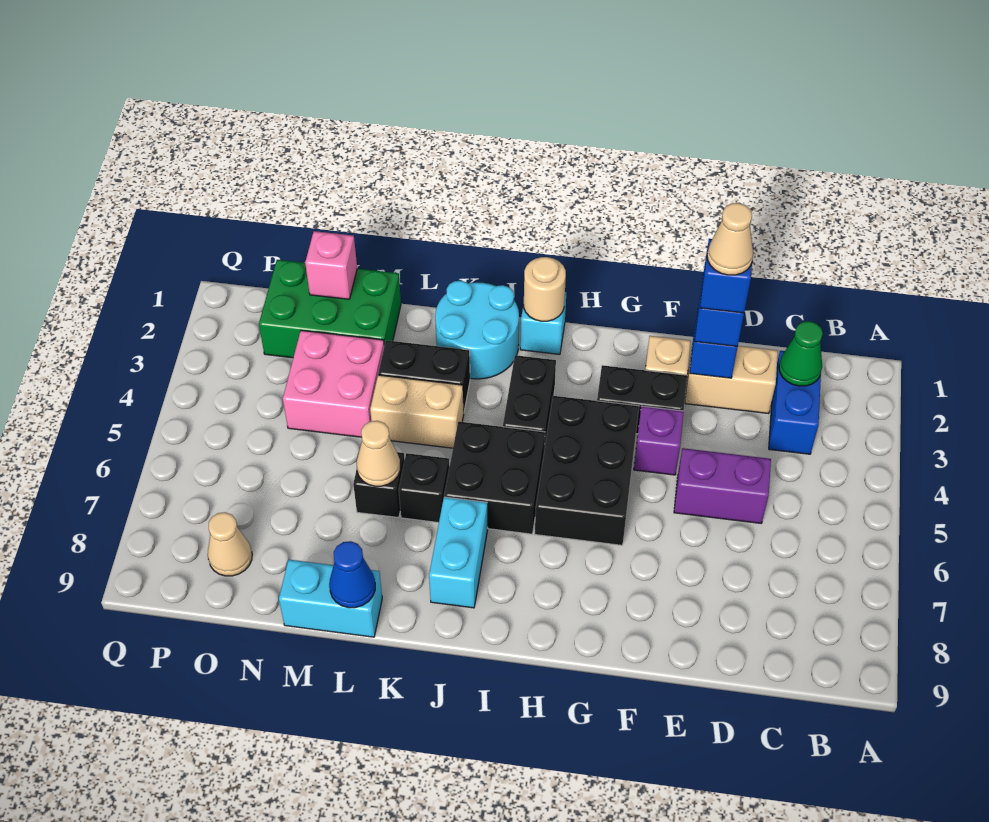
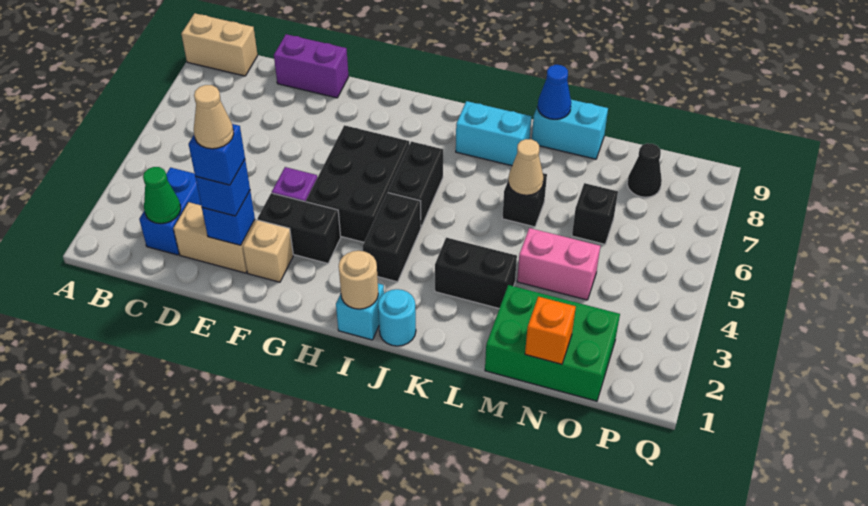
purple 1x2 brick [674,448,771,523] -> purple 1x2 brick moved to [274,34,349,98]
black 2x2 brick [444,421,545,534] -> black 1x2 brick [388,141,443,227]
cyan 2x2 round brick [435,281,519,379] -> cyan 1x1 round brick [378,289,416,346]
cyan 1x2 brick [429,497,488,608] -> cyan 1x2 brick turned to [456,101,531,166]
tan 1x2 brick [370,375,464,448] -> tan 1x2 brick moved to [181,13,258,76]
black 1x1 brick [399,453,449,523] -> black 1x1 brick moved to [572,183,618,244]
pink 2x2 brick [283,330,384,437] -> pink 1x2 brick [517,228,600,300]
pink 1x1 brick [305,231,357,299] -> orange 1x1 brick [525,297,576,364]
tan 1x1 cone [208,512,252,576] -> black 1x1 cone [627,143,662,197]

